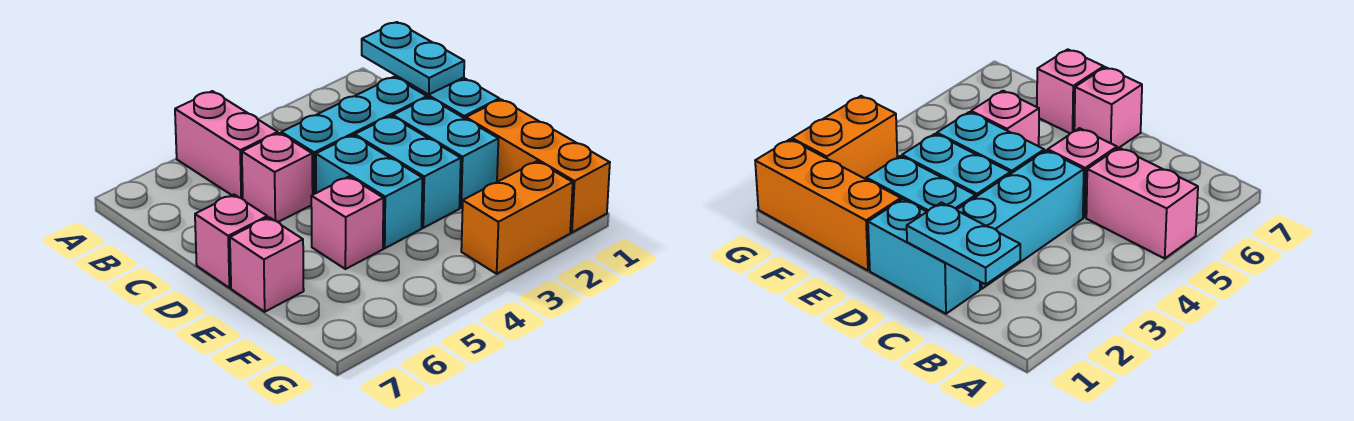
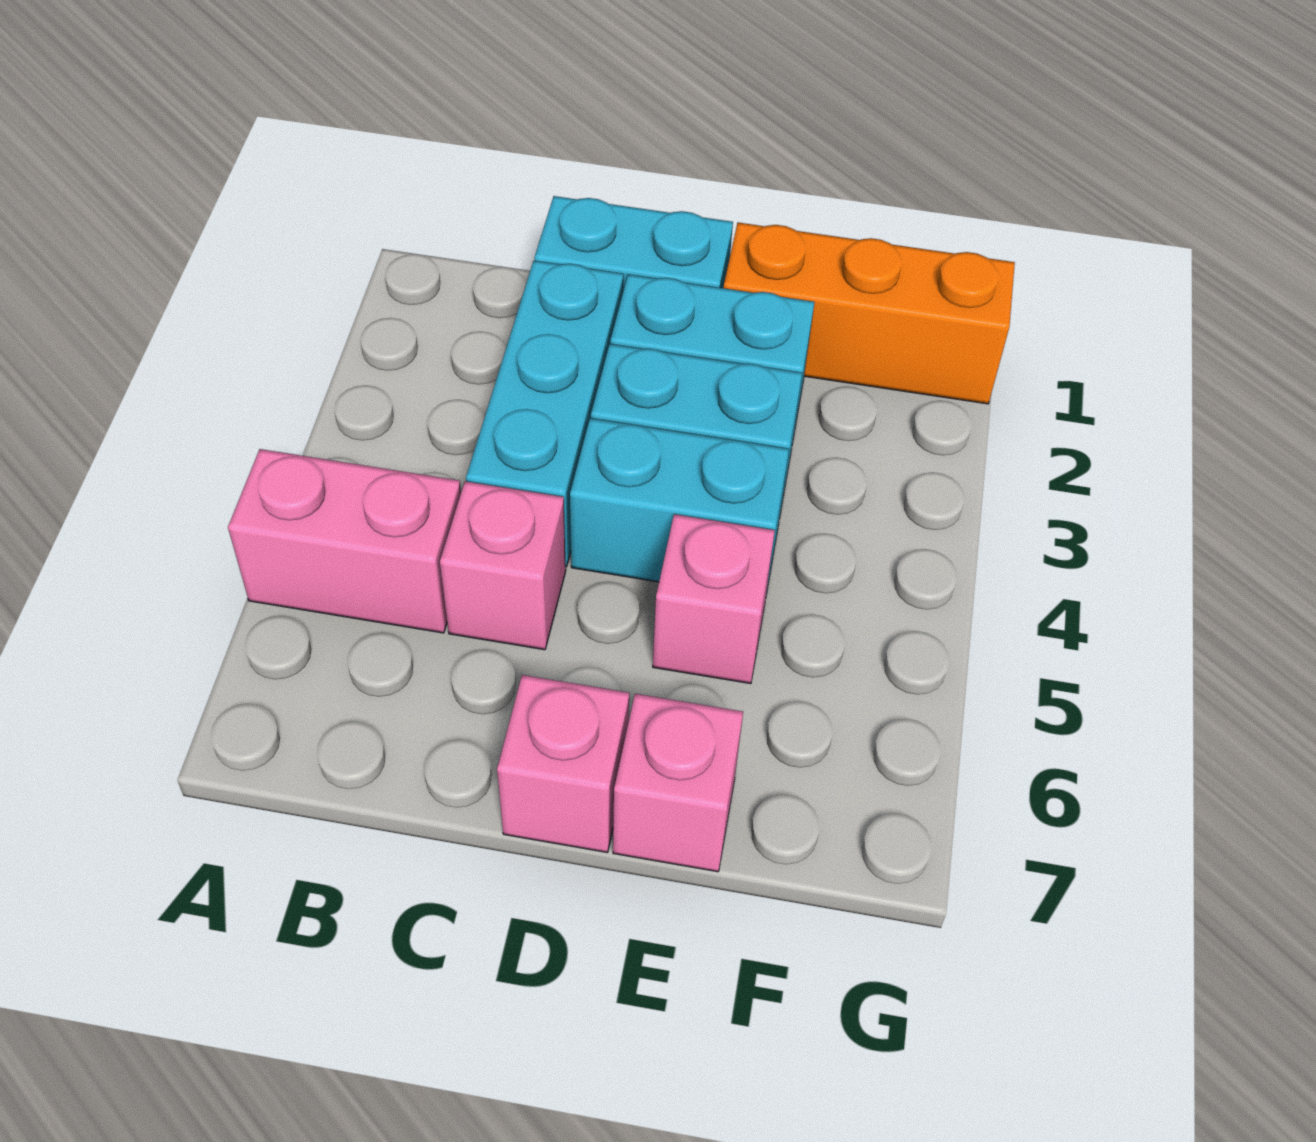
cyan 1x2 plate [362,22,464,94] -> none
orange 1x2 brick [461,161,573,274] -> none

